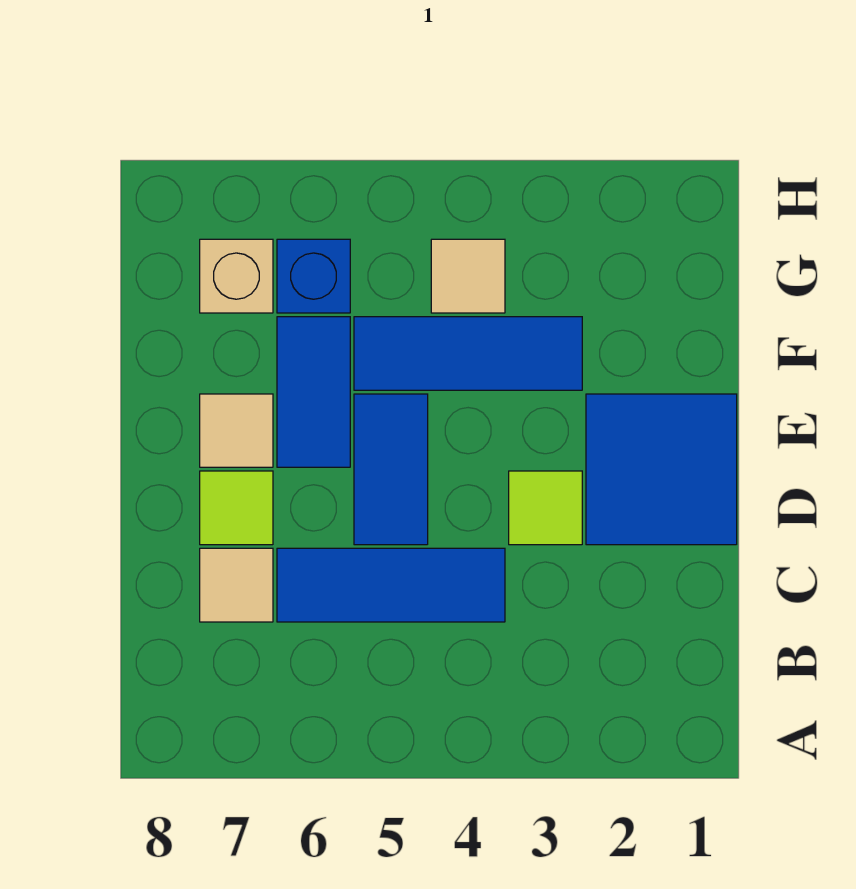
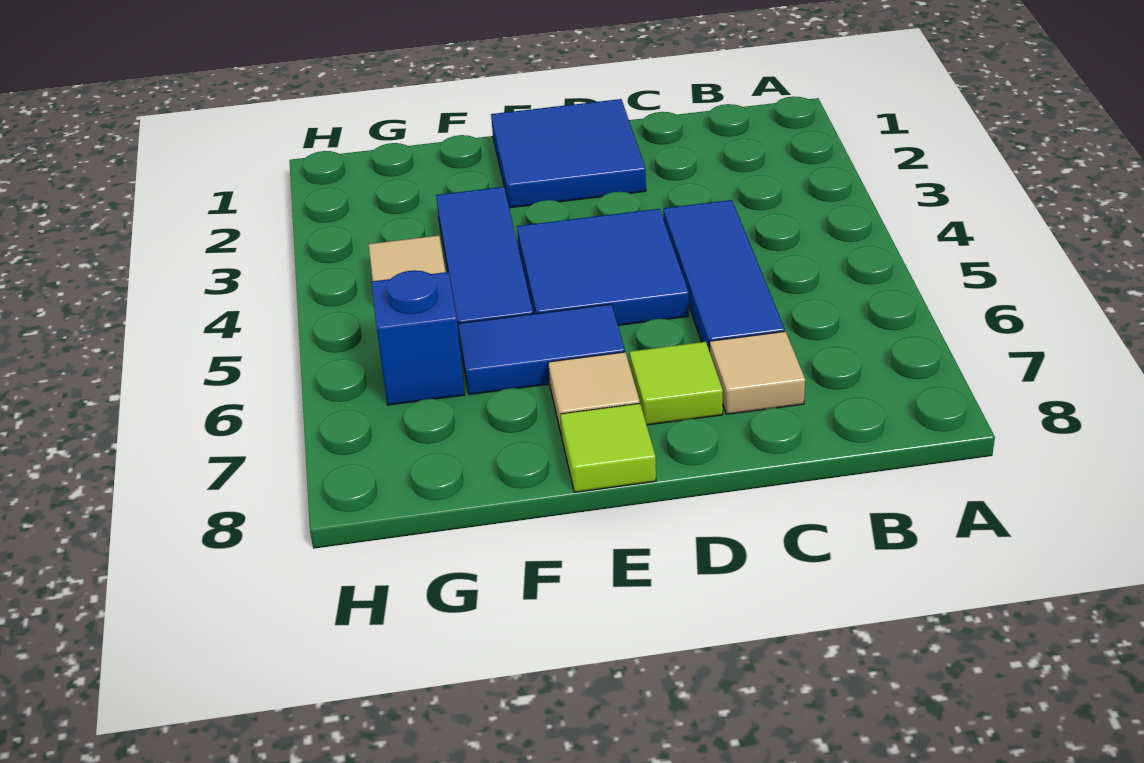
lime 1x1 tile [509,471,582,545] -> lime 1x1 tile moved to [560,404,656,492]
blue 1x2 tile [354,394,428,545] -> blue 2x2 tile [517,209,689,325]
tan 1x1 brick [200,239,273,313] -> none

